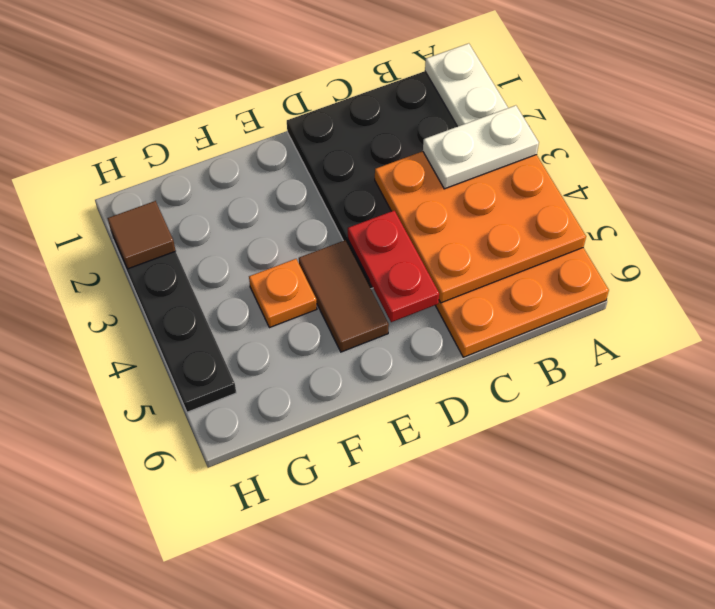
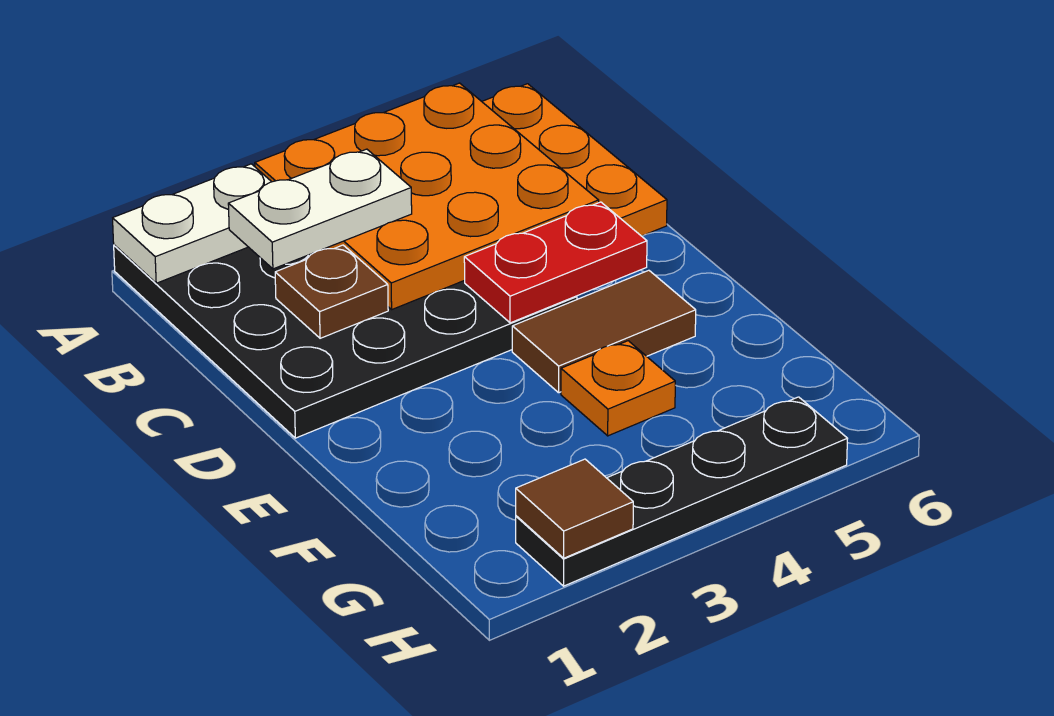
white 1x2 plate [423,105,539,189] -> white 1x2 plate turned to [228,149,412,269]
none -> brown 1x1 plate [275,245,388,338]

